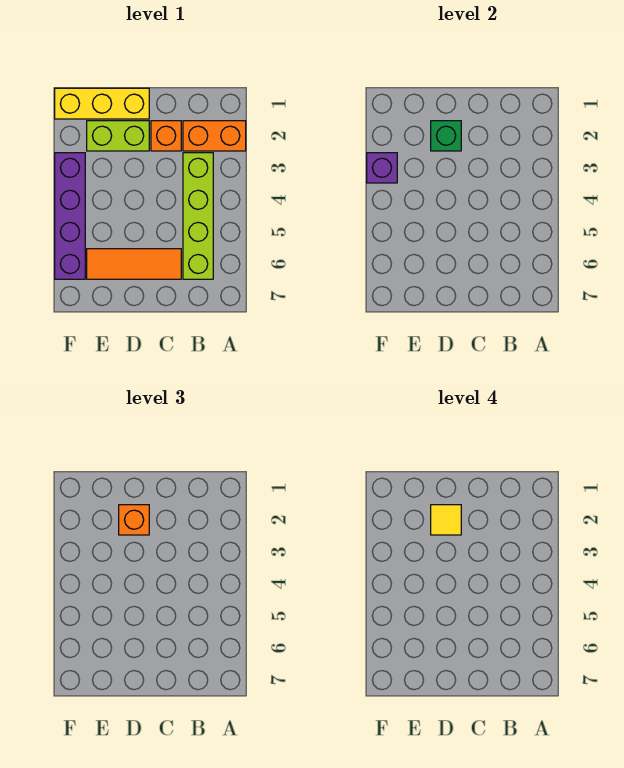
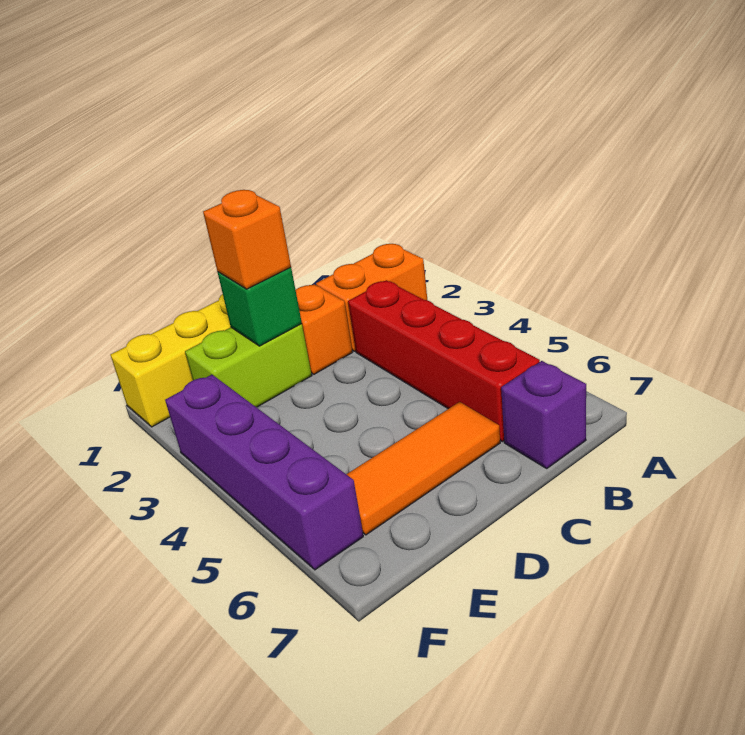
lime 1x4 brick [183,153,213,279] -> red 1x4 brick [348,280,540,441]
yellow 1x1 tile [431,505,461,535] -> none
purple 1x1 brick [367,153,397,183] -> purple 1x1 brick moved to [501,361,586,468]

